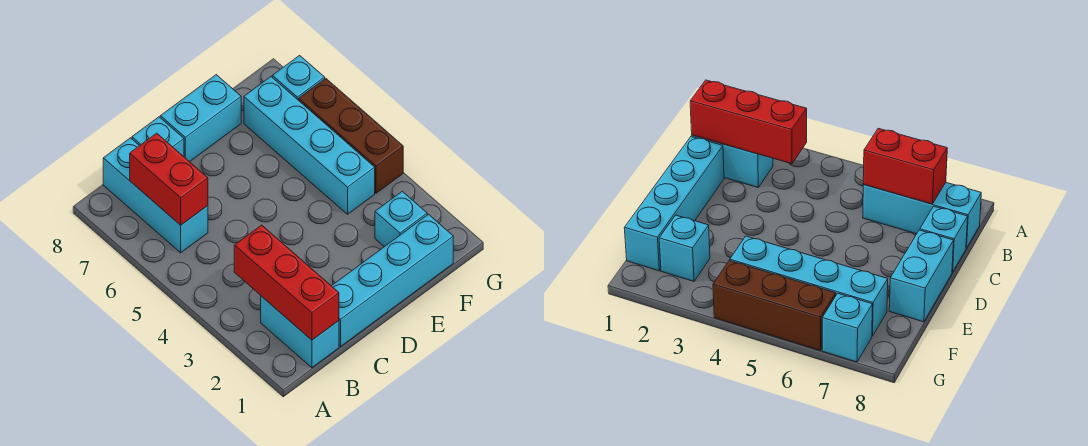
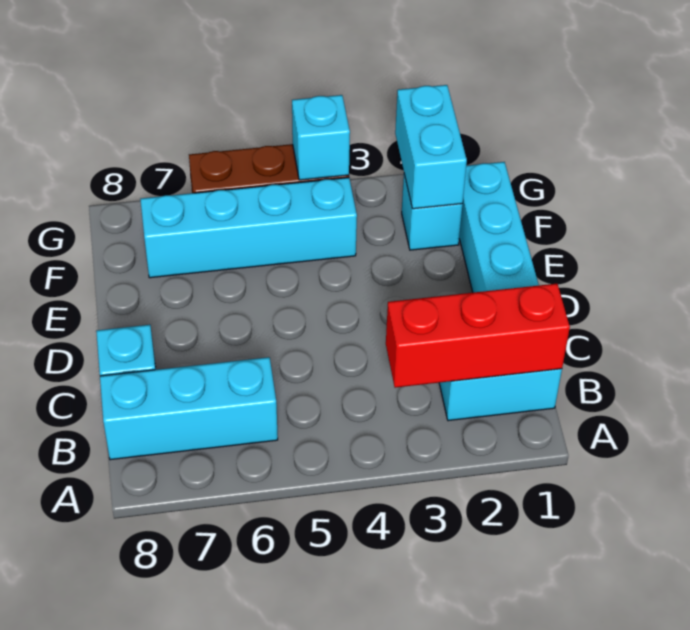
red 1x2 brick [130,133,208,225] -> none
cyan 1x2 brick [160,75,241,162] -> cyan 1x2 brick moved to [395,85,467,209]
cyan 1x1 brick [272,55,325,100] -> cyan 1x1 brick moved to [292,95,350,180]

